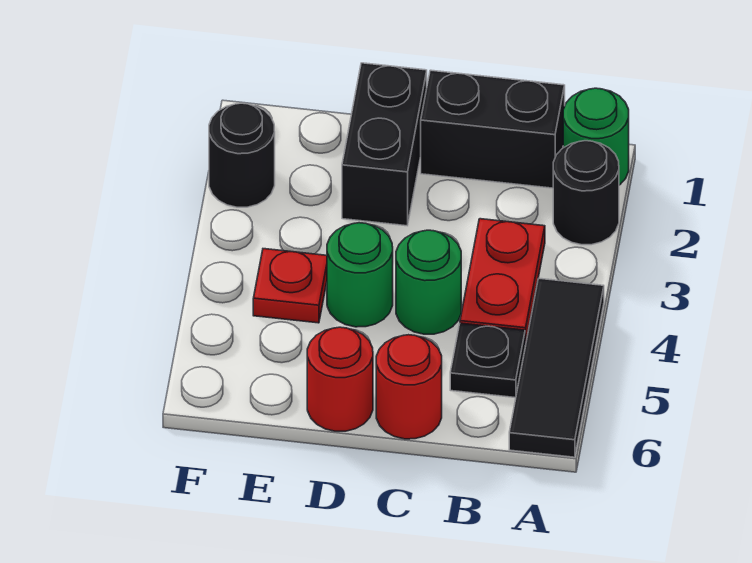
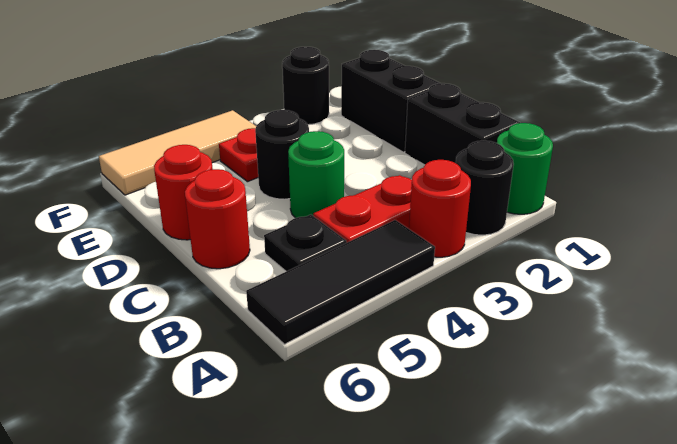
none -> red 1x1 round brick [409,160,471,257]
black 1x2 brick [342,63,427,226] -> black 1x2 brick turned to [341,50,441,152]
green 1x1 round brick [327,223,393,327] -> black 1x1 round brick [255,110,309,199]
none -> tan 1x3 tile [99,110,256,195]

